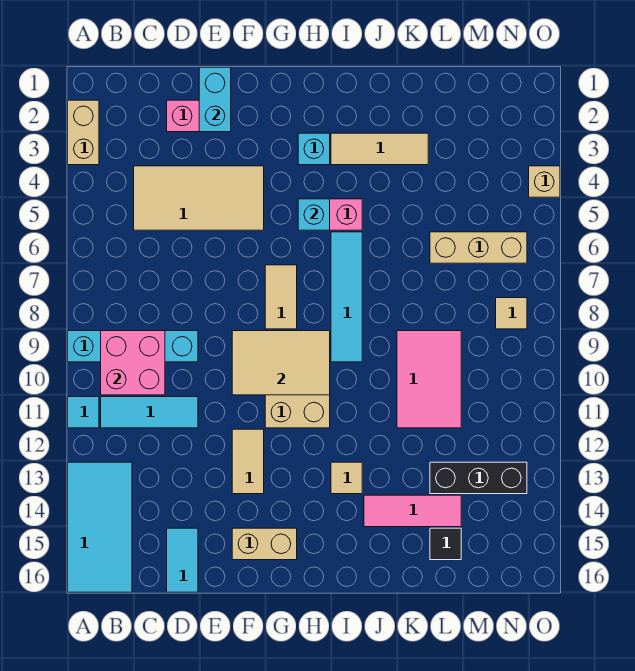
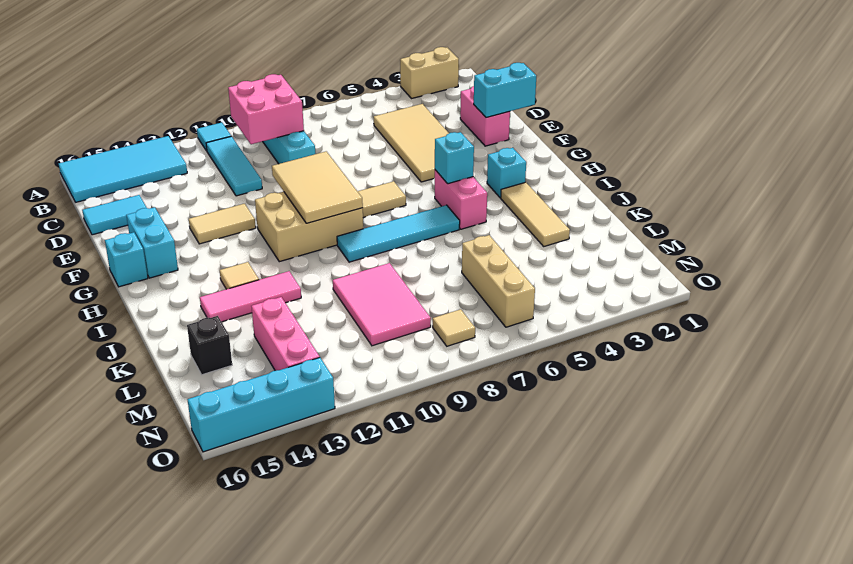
tan 1x2 brick [232,528,297,560] -> cyan 1x2 brick [126,207,178,278]
none -> cyan 1x1 brick [105,232,148,287]
pink 1x3 tile [364,495,461,527] -> pink 1x3 tile turned to [200,271,301,322]
pink 2x3 tile [397,331,461,428] -> pink 2x3 tile turned to [333,263,431,346]
black 1x3 brick [430,462,527,494] -> pink 1x3 brick [251,297,320,371]
black 1x1 tile [430,528,461,560] -> black 1x1 brick [187,316,232,375]
tan 1x1 brick [529,166,560,197] -> none
none -> cyan 1x4 brick [188,358,335,452]

